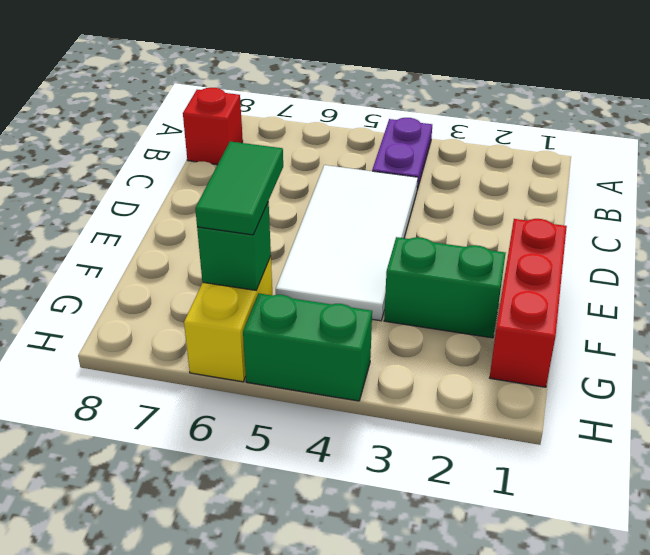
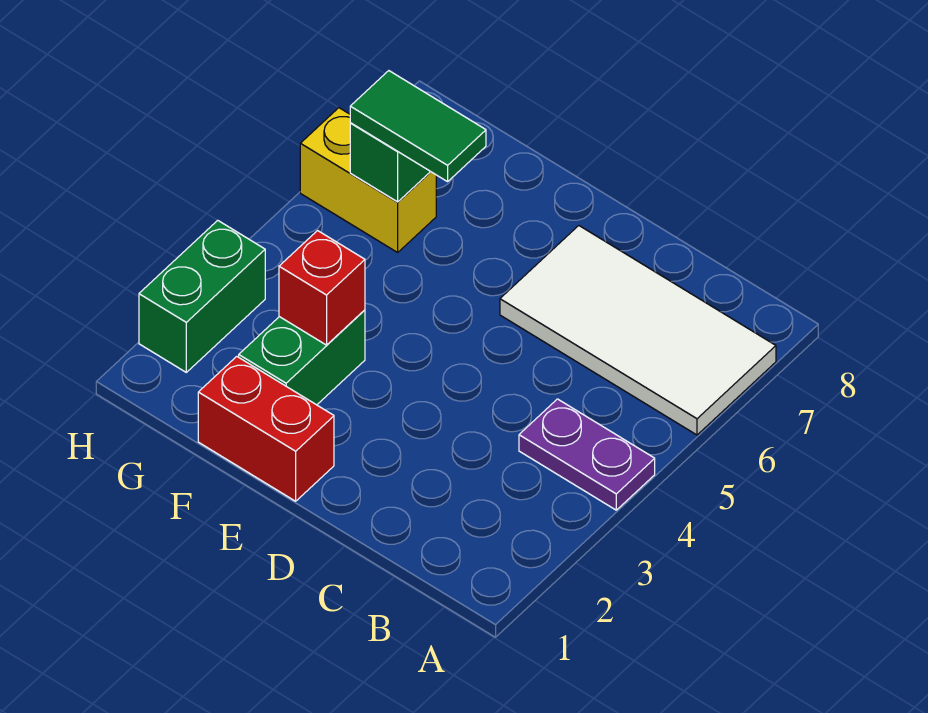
red 1x1 brick [183,88,243,165] -> red 1x1 brick moved to [279,231,365,345]
white 2x4 tile [276,165,418,321] -> white 2x4 tile moved to [500,226,776,435]
red 1x3 brick [490,219,567,387] -> red 1x2 brick [198,357,334,501]
green 1x2 brick [243,293,372,401] -> green 1x2 brick moved to [139,220,265,372]

